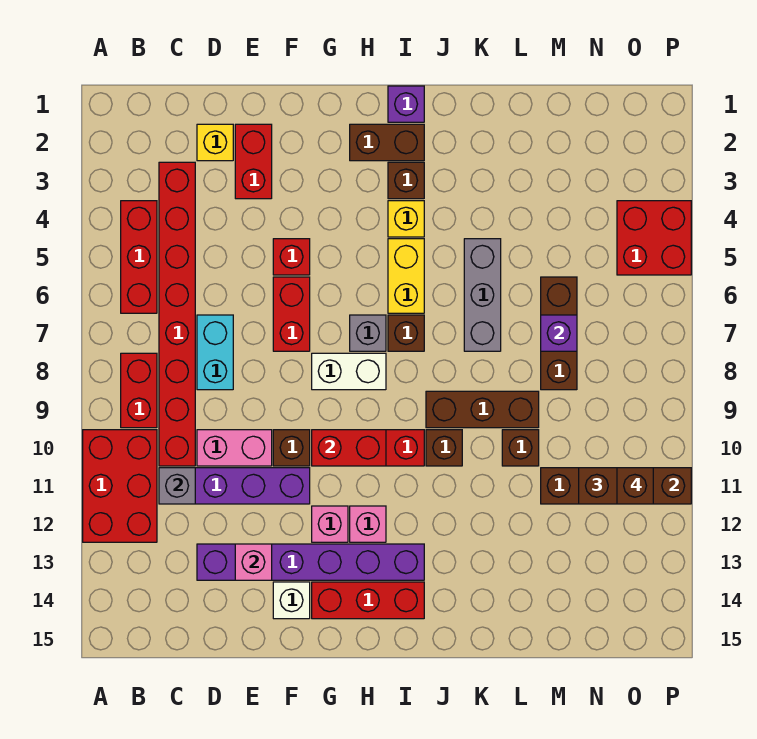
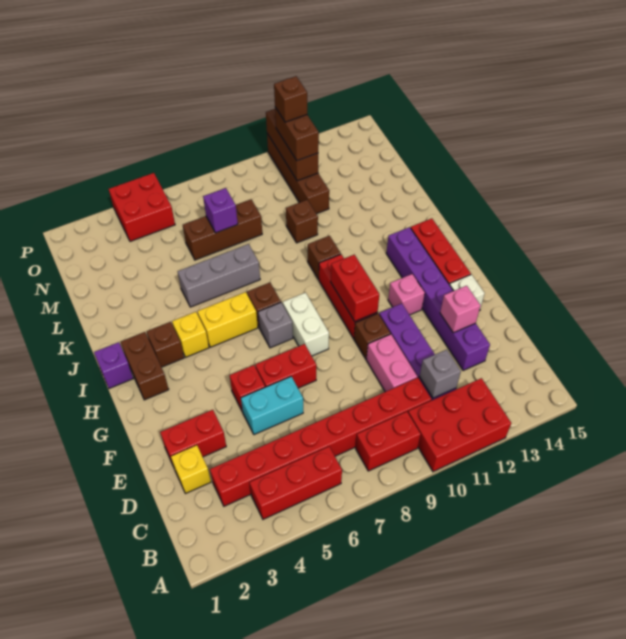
cyan 1x2 brick [197,315,233,390] -> cyan 1x2 brick moved to [241,377,303,435]
pink 1x1 brick [350,506,386,542] -> none
brown 1x3 brick [426,391,539,428] -> none

